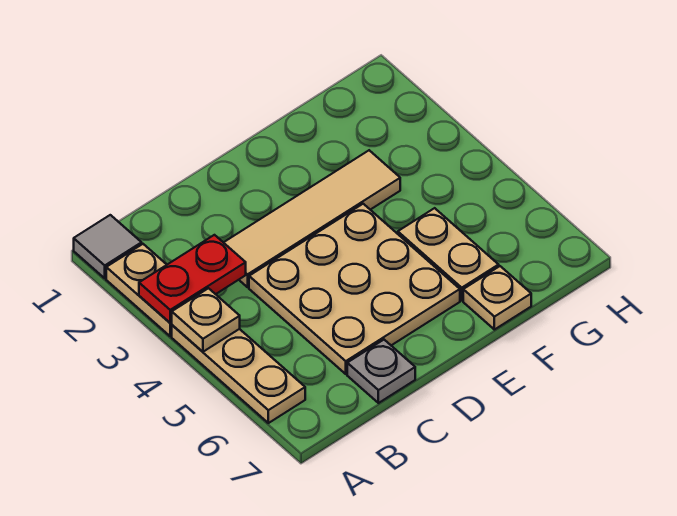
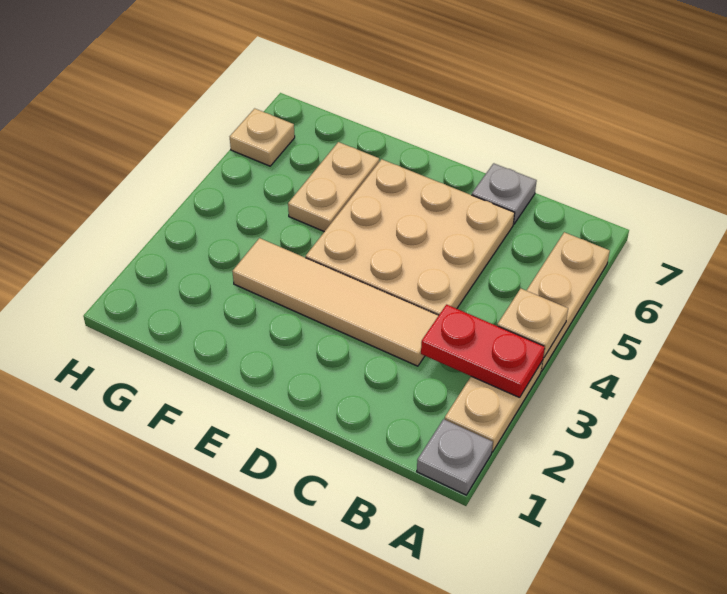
grey 1x1 tile [74,215,142,278] -> grey 1x1 plate [417,419,493,495]
tan 1x1 plate [463,266,531,330] -> tan 1x1 plate moved to [230,109,295,166]

